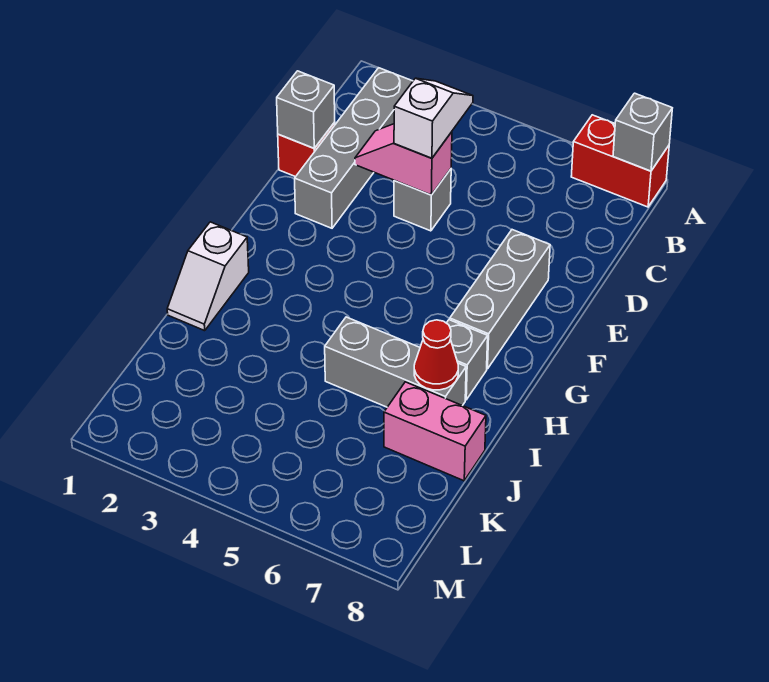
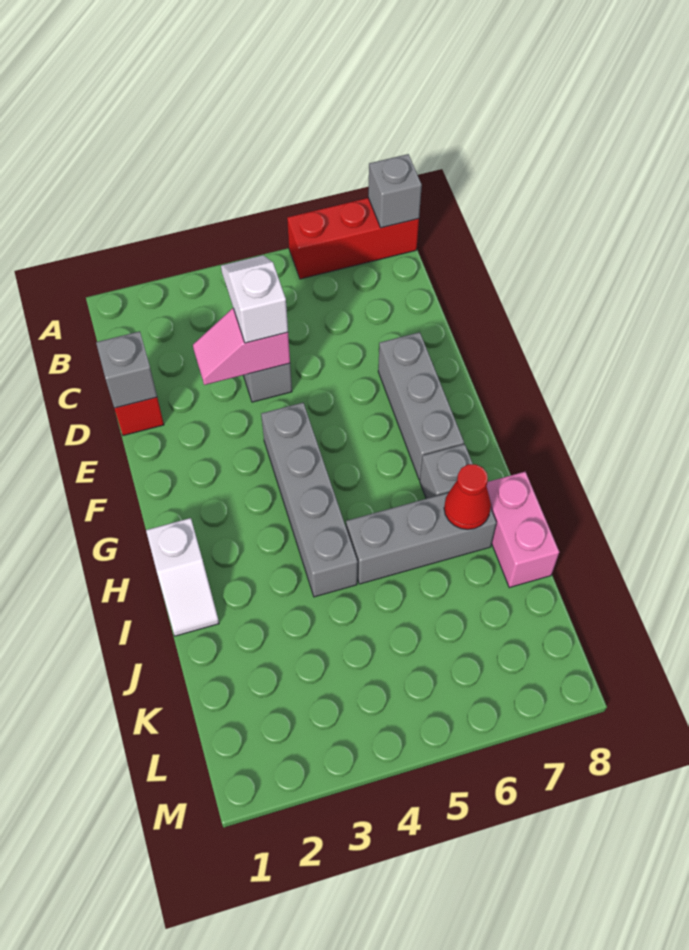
red 1x2 brick [571,115,669,207] -> red 1x3 brick [287,198,419,279]
grey 1x4 brick [295,68,413,228] -> grey 1x4 brick moved to [261,403,358,597]
pink 1x2 brick [384,382,486,481] -> pink 1x2 brick turned to [487,472,559,588]

